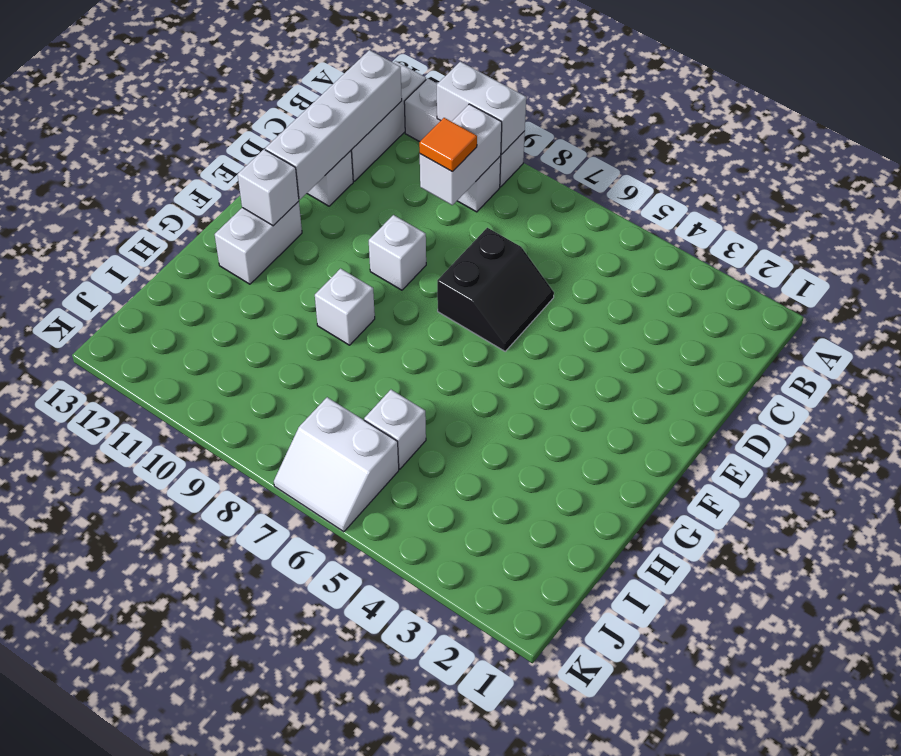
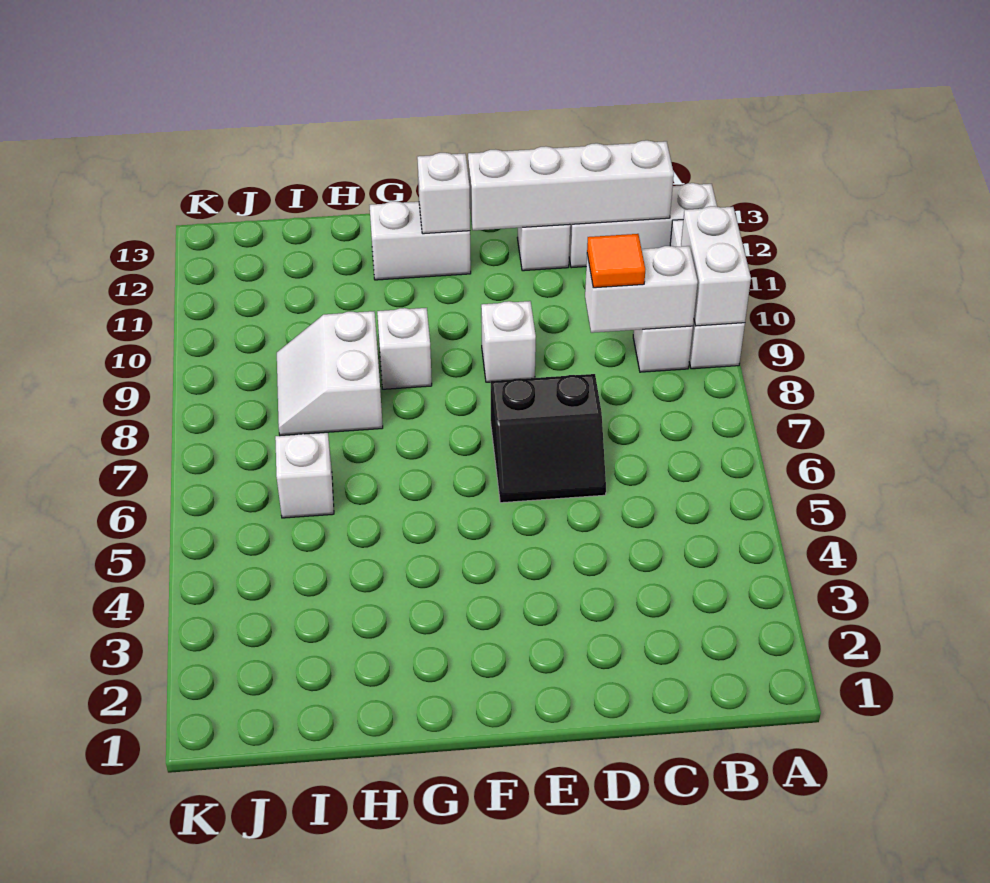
white 2x2 slope [274,397,399,532] -> white 2x2 slope moved to [277,311,383,436]

